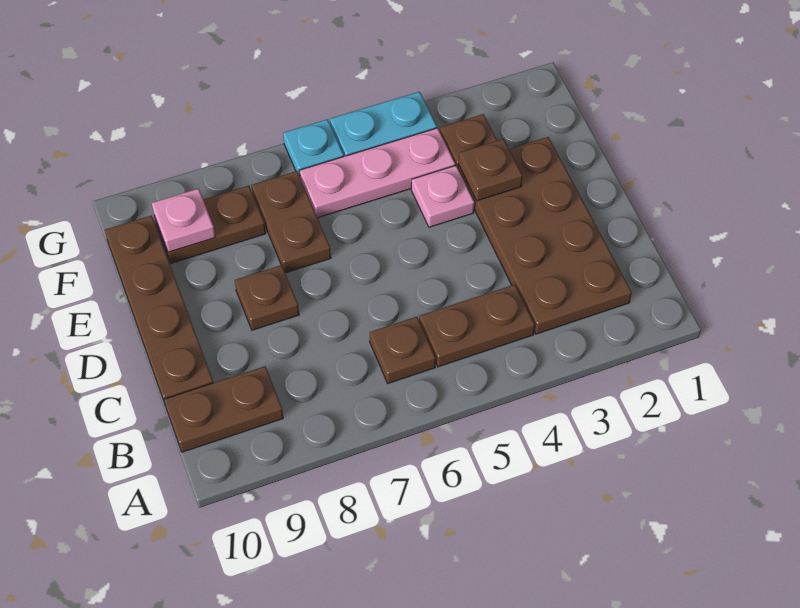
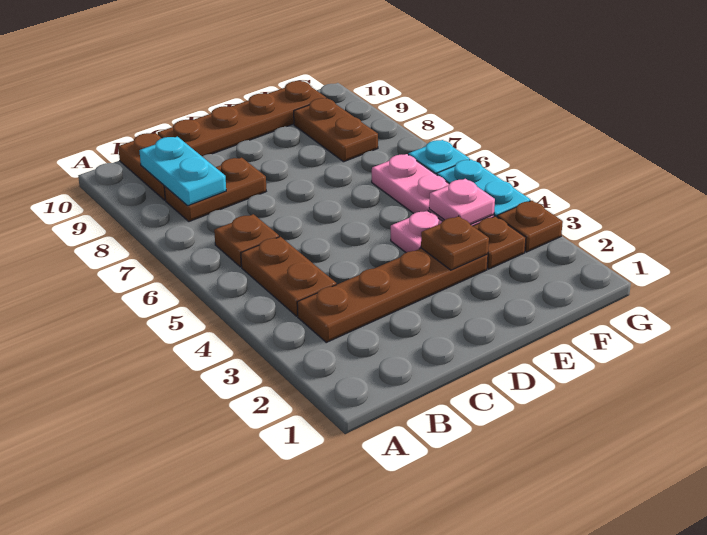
brown 2x4 plate [458,137,632,334] -> brown 1x4 plate [297,248,488,342]
none -> cyan 1x2 plate [139,137,226,206]
brown 1x1 plate [235,265,299,330] -> brown 1x1 plate moved to [497,201,563,252]
brown 1x2 plate [252,171,331,273] -> brown 1x2 plate moved to [164,158,266,221]
pink 1x1 plate [152,189,215,252] -> pink 1x1 plate moved to [429,179,495,225]

